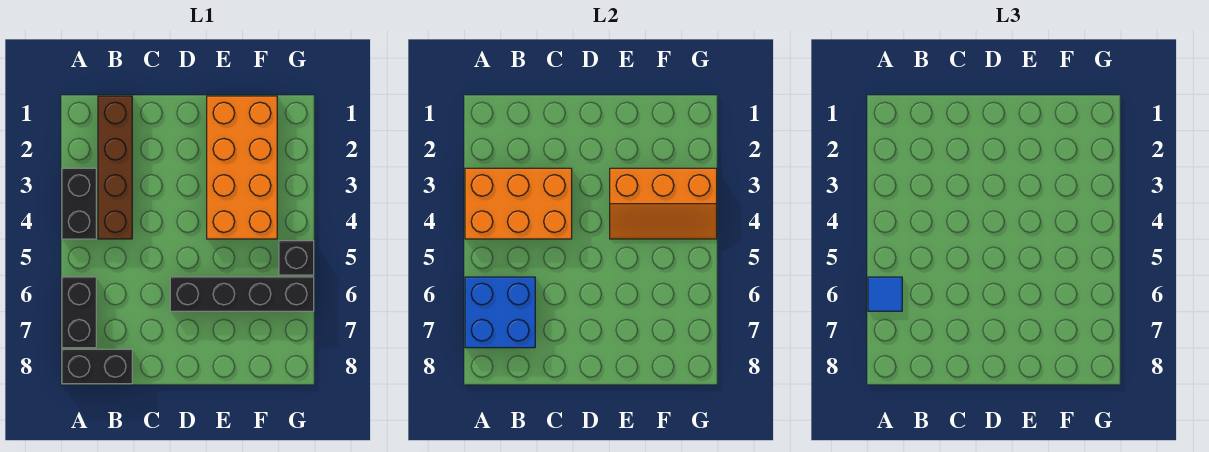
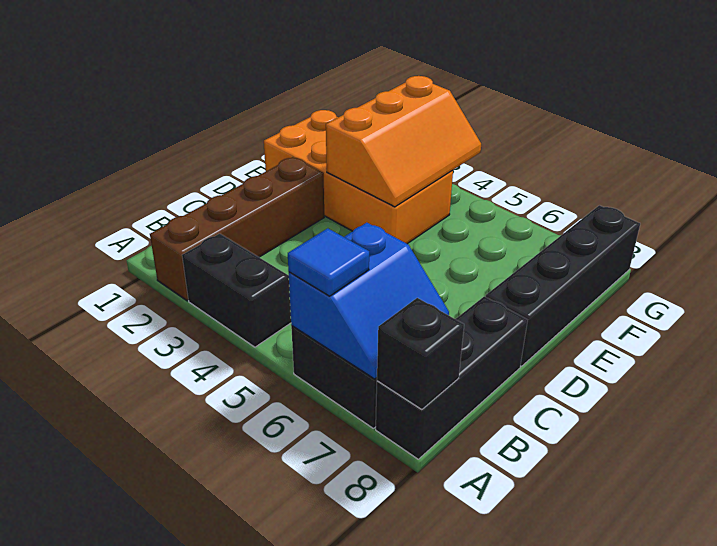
orange 2x3 brick [465,168,572,239] -> none
blue 2x2 brick [465,277,535,348] -> blue 2x2 slope [289,223,449,379]
black 1x2 brick [62,349,132,384] -> black 1x3 brick [376,296,528,459]
brown 1x4 brick [98,96,132,239] -> brown 1x4 brick turned to [150,157,324,301]
black 1x4 brick [170,277,314,311] -> black 1x4 brick moved to [486,205,640,366]
black 1x1 brick [279,241,314,275] -> black 1x1 brick moved to [377,298,464,410]

